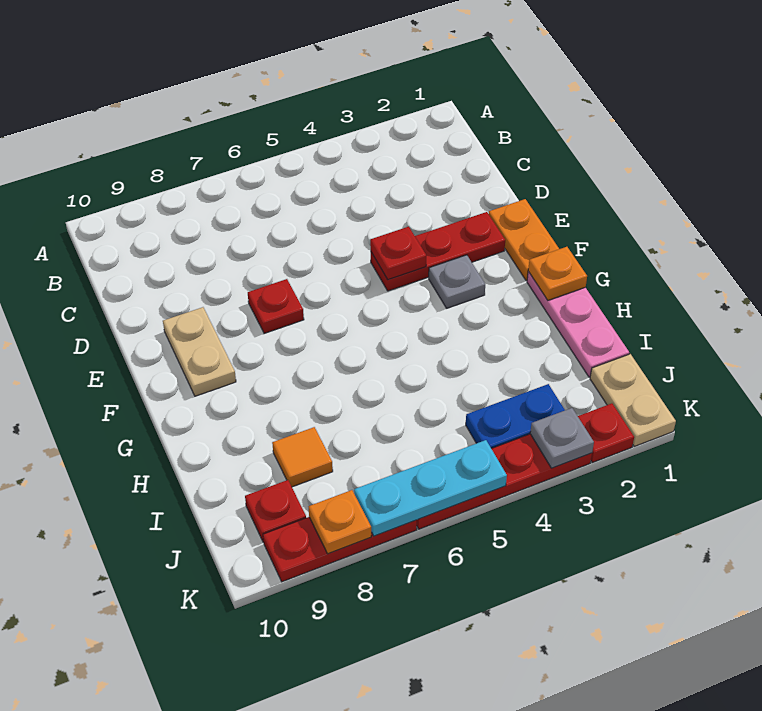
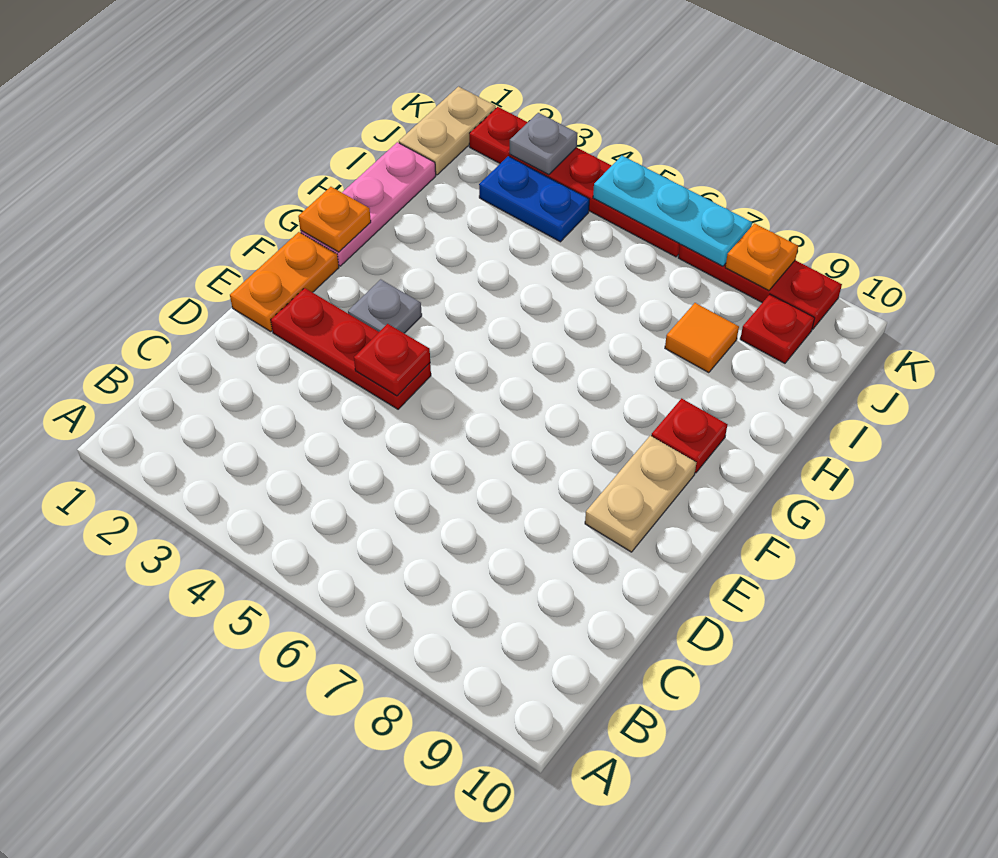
red 1x1 plate [248,279,304,333] -> red 1x1 plate moved to [651,398,727,473]

